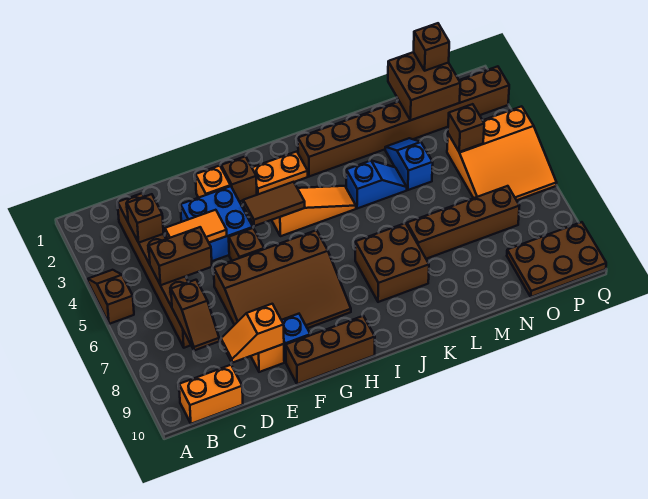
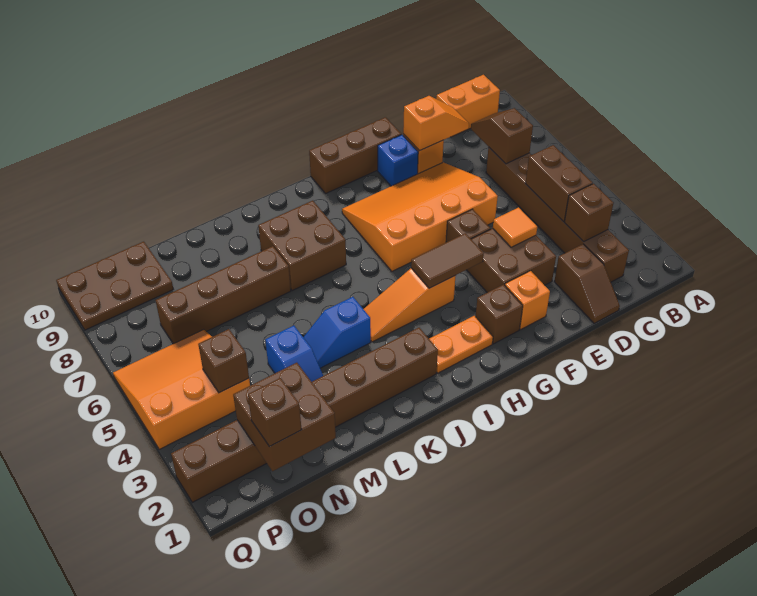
brown 1x2 slope [88,270,134,324] -> brown 1x2 slope moved to [554,244,620,323]
brown 1x2 brick [149,227,212,285] -> brown 1x2 brick turned to [525,145,592,221]
orange 1x2 tile [165,210,227,242] -> orange 1x1 tile [493,207,537,247]
blue 2x2 brick [181,186,253,261] -> brown 2x2 brick [467,228,556,293]
brown 3x4 slope [214,230,351,328] -> orange 3x4 slope [342,162,498,271]

